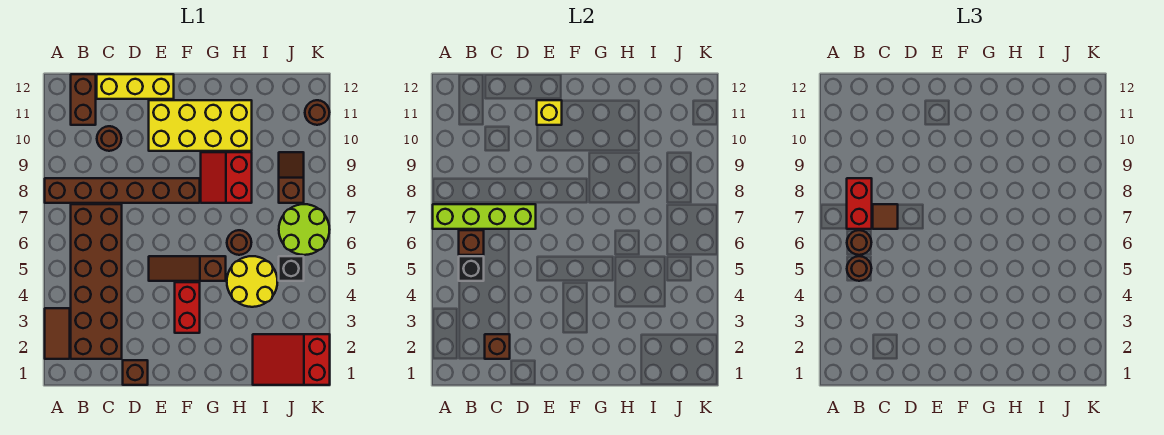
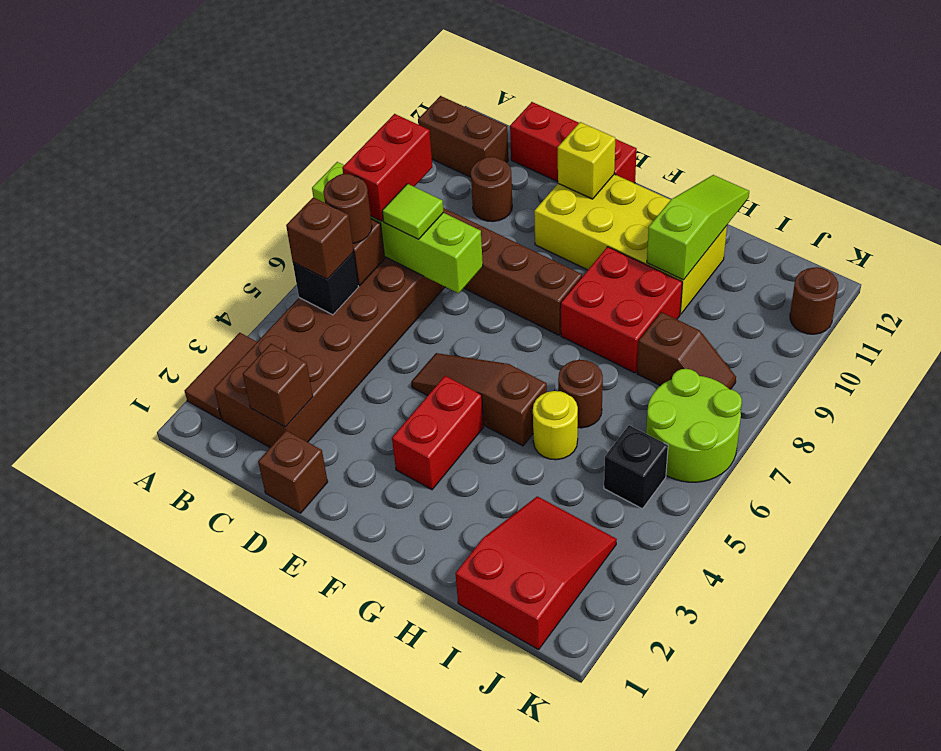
brown 1x1 round brick [847,256,871,281] -> brown 1x1 brick [286,197,354,280]
brown 1x2 brick [71,74,96,125] -> brown 1x2 brick turned to [418,96,508,177]
brown 1x1 tile [873,204,898,229] -> lime 1x1 tile [382,184,443,239]
yellow 1x3 brick [97,74,174,99] -> red 1x3 brick [510,102,637,183]
red 2x2 slope [201,152,252,203] -> red 2x2 brick [561,247,682,373]
yellow 2x2 round brick [227,256,278,307] -> yellow 1x1 round brick [533,391,578,460]
none -> lime 1x3 slope [647,175,749,280]
red 2x3 slope [253,334,330,385] -> red 2x3 slope turned to [455,496,617,650]
brown 1x2 slope [279,152,304,203] -> brown 1x2 slope turned to [637,312,736,389]

